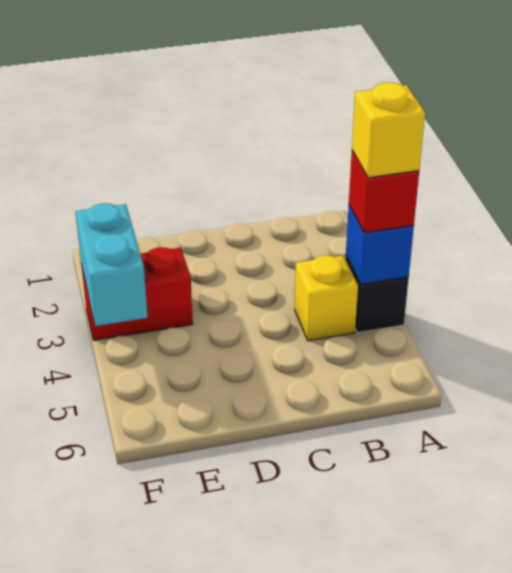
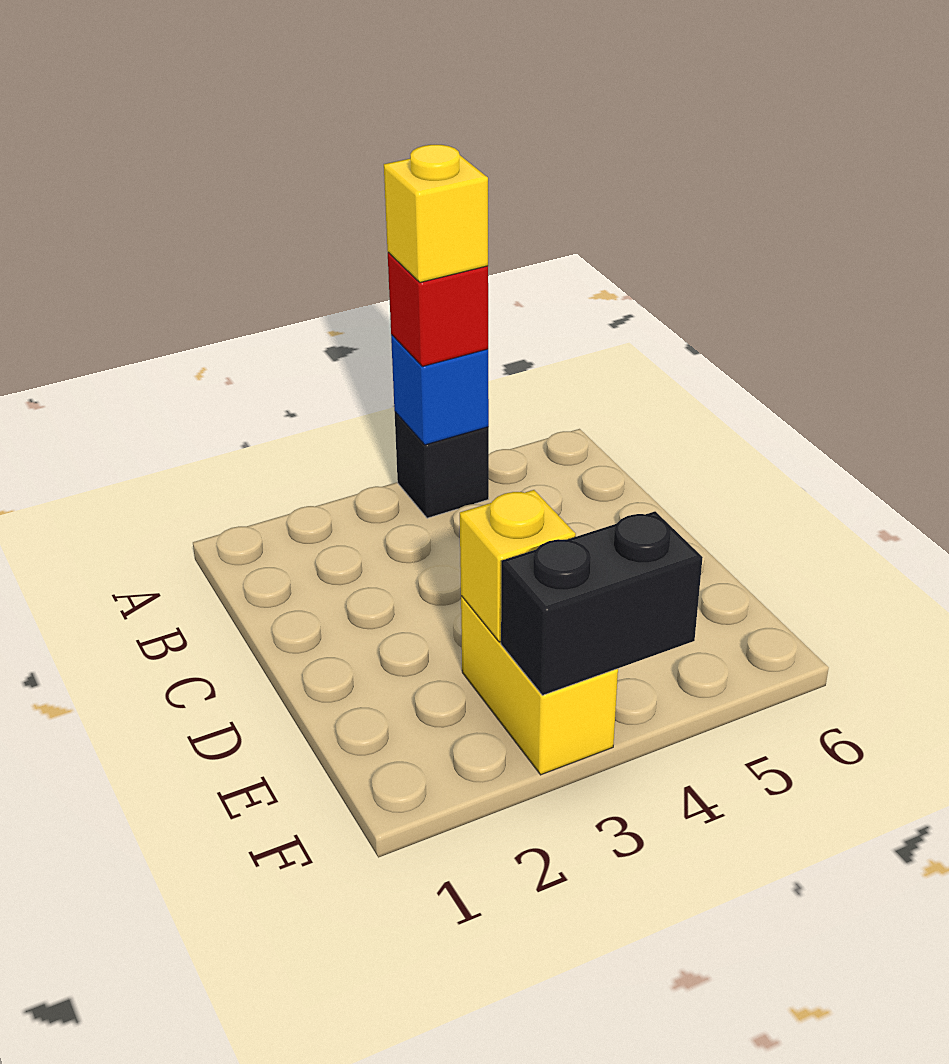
yellow 1x1 brick [295,255,358,341] -> yellow 1x1 brick moved to [460,490,576,642]
red 1x2 brick [81,247,193,340] -> yellow 1x2 brick [461,596,618,775]
cyan 1x2 brick [75,203,148,326] -> black 1x2 brick [501,511,703,695]

